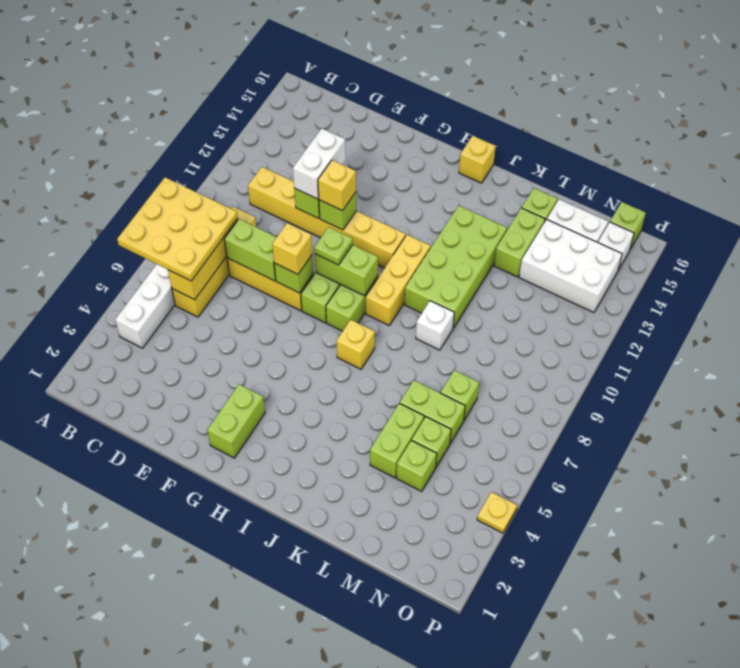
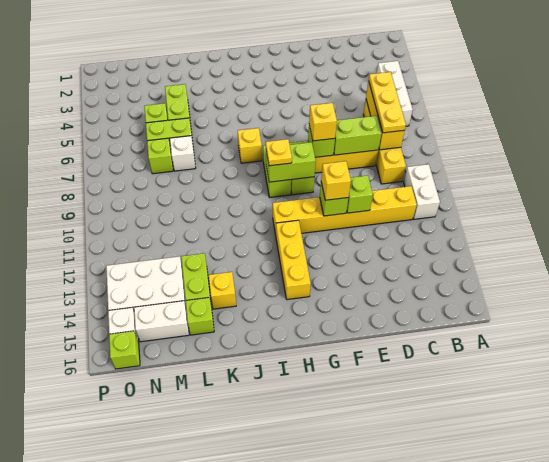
yellow 3x3 plate [117,178,238,281] -> yellow 1x3 plate [369,72,406,133]
white 1x2 brick [293,128,346,199] -> white 1x2 brick moved to [404,164,440,219]
lime 1x2 brick [207,384,265,458] -> none
lime 1x1 plate [314,227,353,265] -> none
yellow 1x3 brick [366,235,431,325] -> yellow 1x3 brick moved to [276,220,311,300]
yellow 1x1 brick [459,136,496,183] -> yellow 1x1 brick moved to [209,272,236,309]
lime 2x4 brick [404,205,507,328] -> none
white 1x1 brick [416,301,454,350] -> white 1x1 brick moved to [170,136,196,171]
lime 1x1 brick [396,440,437,491] -> none
yellow 1x1 plate [477,492,517,533] -> yellow 1x1 plate moved to [266,139,292,166]

